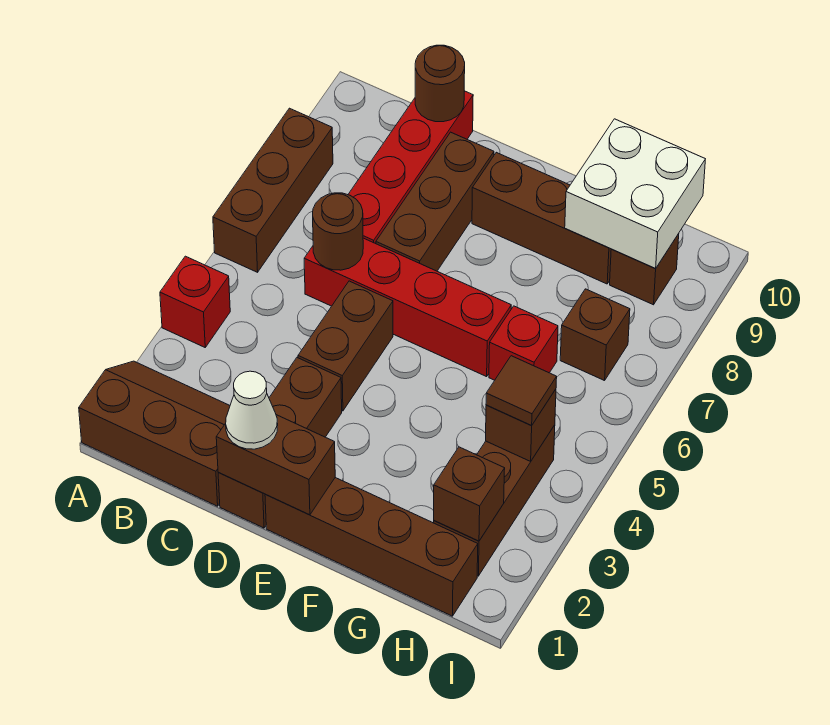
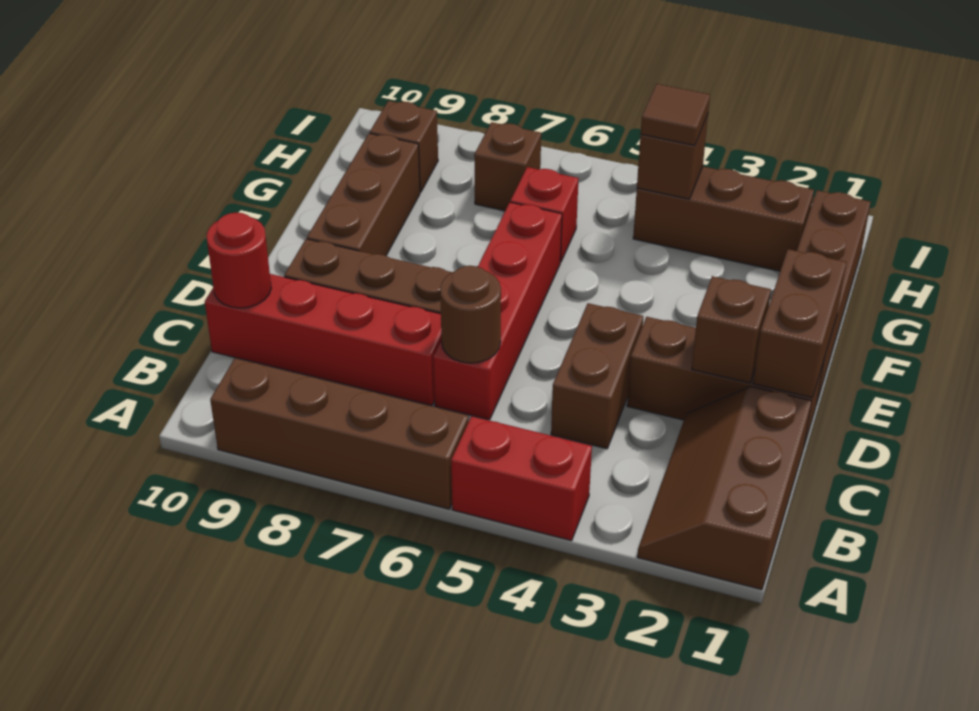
red 1x1 brick [160,256,230,347] -> red 1x2 brick [451,416,592,541]
brown 1x3 brick [213,108,333,272] -> brown 1x4 brick [210,358,469,509]
brown 1x1 round brick [415,45,465,122] -> red 1x1 round brick [207,213,271,308]
white 1x1 cone [226,371,278,449] -> none
brown 1x2 brick [298,281,393,411] -> brown 1x2 brick turned to [551,303,643,449]
white 2x2 brick [565,119,705,269] -> none
brown 1x1 brick [434,447,505,541] -> brown 1x1 brick moved to [692,276,771,383]

